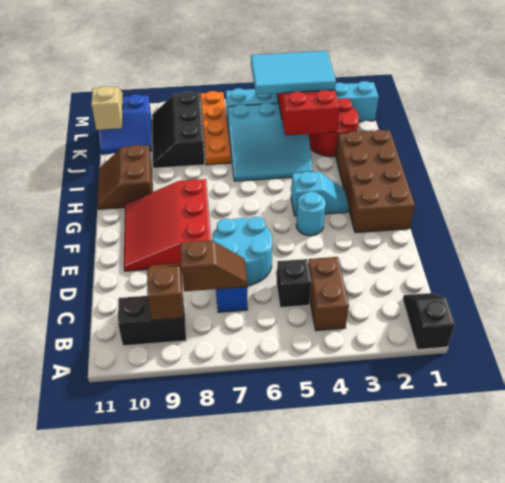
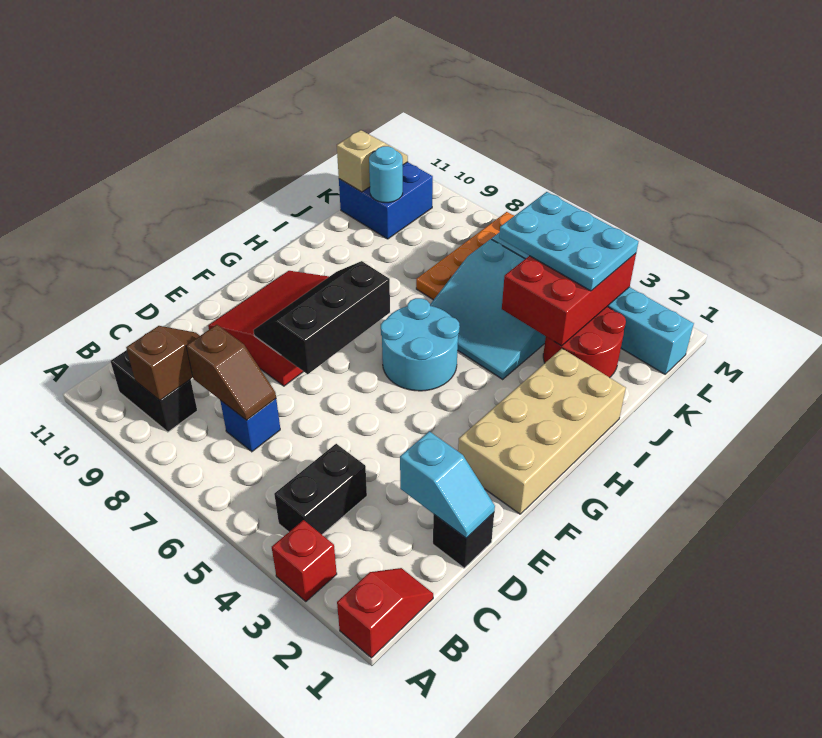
black 1x2 slope [403,293,455,350] -> red 1x2 slope [337,568,433,658]
none -> red 1x1 brick [272,520,337,602]
brown 1x2 brick [308,257,349,331] -> black 1x2 brick [274,444,367,534]
black 1x1 brick [277,259,311,308] -> black 1x1 brick moved to [433,513,494,568]
cyan 2x2 round brick [213,216,272,285] -> cyan 2x2 round brick moved to [381,298,460,391]
brown 2x4 brick [336,130,415,233] -> tan 2x4 brick [458,349,626,514]
cyan 1x1 round brick [296,191,326,236] -> cyan 1x1 round brick moved to [369,146,403,203]
cyan 1x2 slope [291,172,349,216] -> cyan 1x2 slope moved to [400,431,495,538]
brown 2x2 slope [97,145,152,209] -> none
black 2x3 slope [152,91,205,168] -> black 2x3 slope moved to [254,261,390,374]
cyan 2x3 tile [251,51,336,95] -> cyan 2x3 plate [499,192,639,291]
blue 2x2 slope [99,94,152,154] -> blue 2x2 brick [339,162,433,239]

